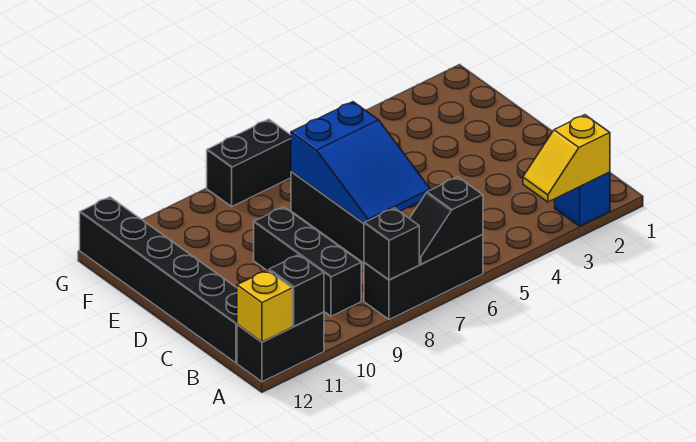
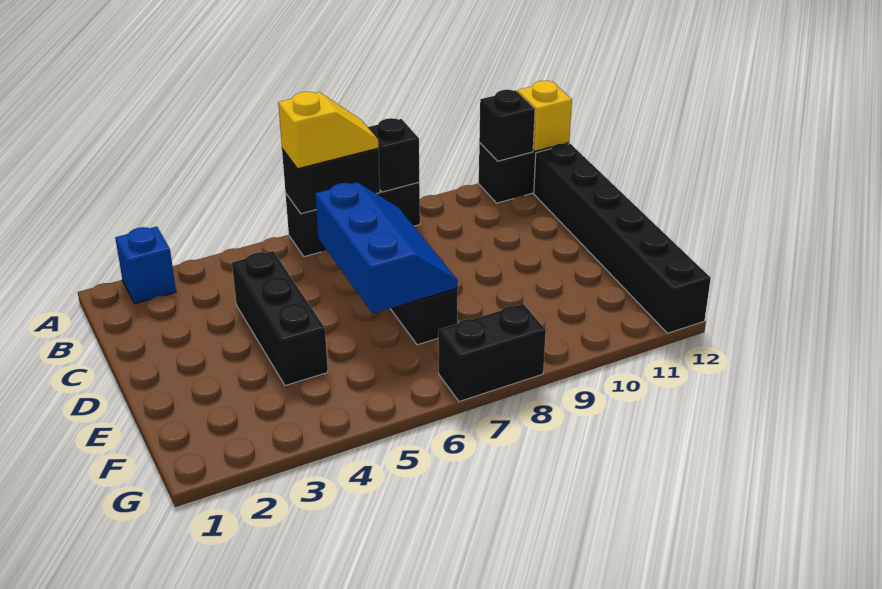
yellow 1x2 slope [523,115,610,202] -> yellow 1x2 slope moved to [278,92,379,169]
black 1x2 slope [409,177,483,264] -> black 1x2 brick [282,148,380,214]
black 1x3 brick [254,207,361,316] -> black 1x3 brick moved to [232,251,328,386]
blue 2x3 slope [291,102,430,223] -> blue 2x3 slope turned to [315,182,458,313]

